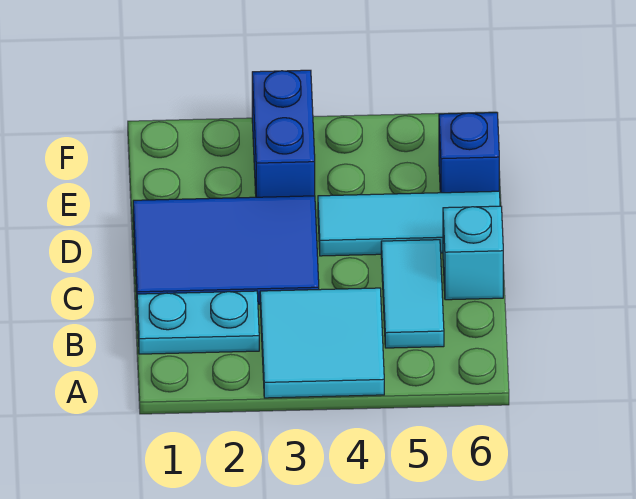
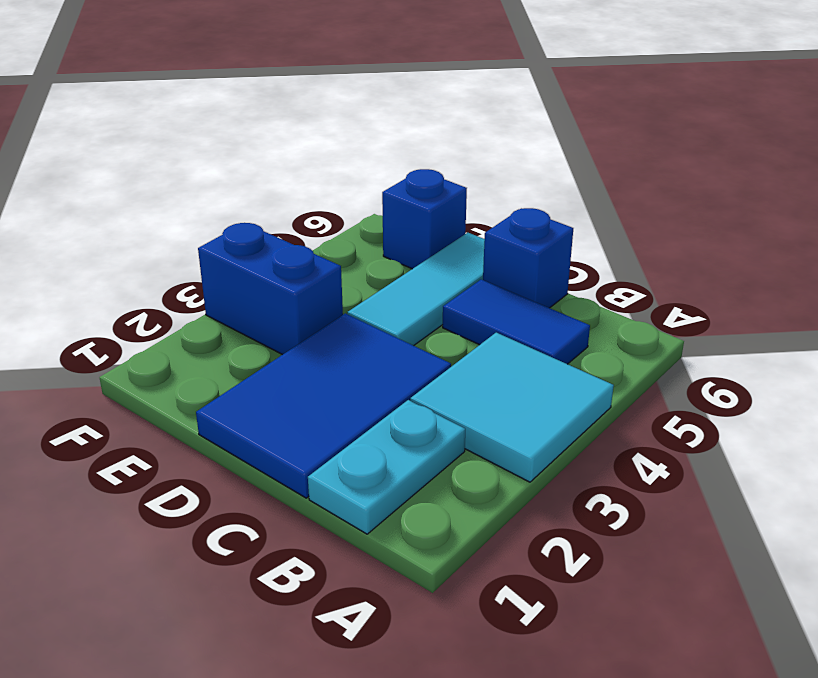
cyan 1x2 tile [381,240,444,348] -> blue 1x2 tile [443,279,590,364]
cyan 1x1 brick [443,206,503,300] -> blue 1x1 brick [483,208,573,308]

